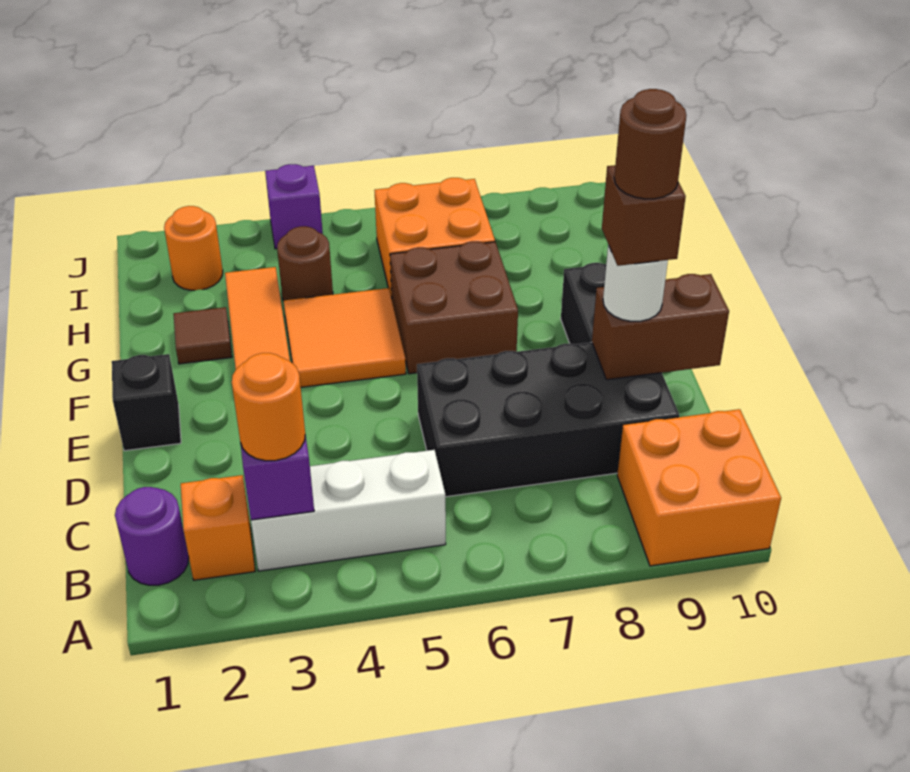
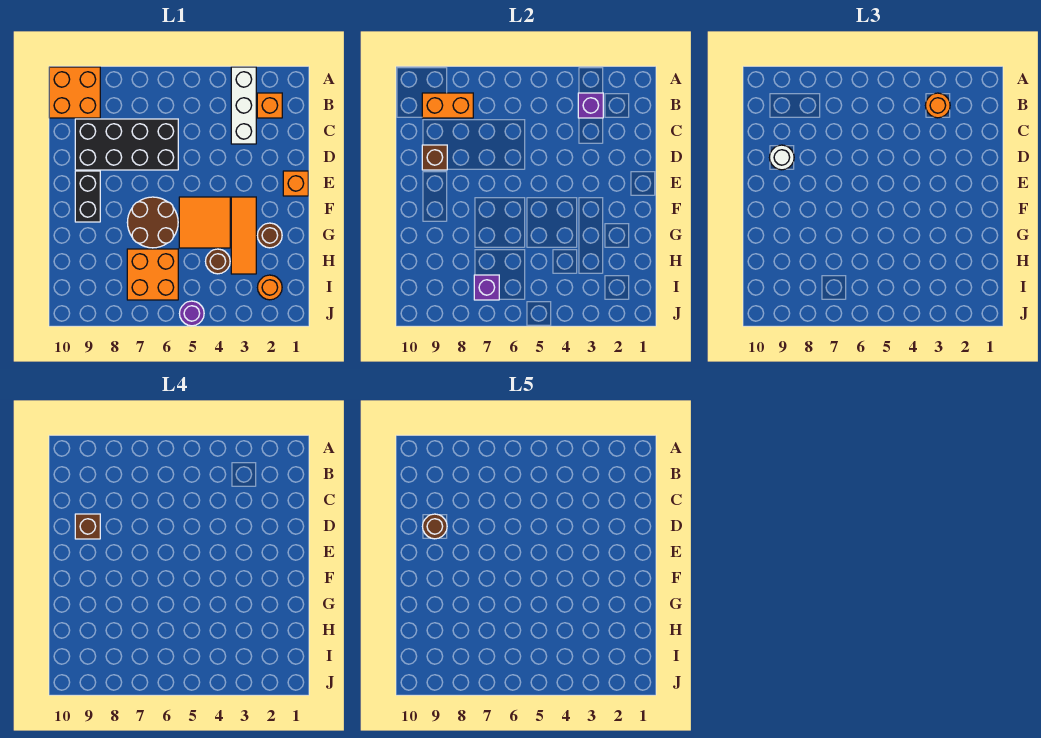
purple 1x1 round brick [115,487,189,585] -> purple 1x1 round brick moved to [180,301,204,326]
white 1x3 brick [251,450,446,571] -> white 1x3 brick turned to [231,67,256,144]
none -> orange 1x2 brick [422,93,473,118]
brown 1x2 brick [592,274,729,380] -> brown 1x1 brick [422,145,447,170]
black 1x1 brick [112,354,181,451] -> orange 1x1 brick [283,171,308,196]
brown 2x2 brick [390,241,518,374] -> brown 2x2 round brick [127,197,178,248]
brown 1x1 tile [173,307,232,364] -> brown 1x1 round brick [258,223,282,248]
purple 1x1 brick [265,164,323,249] -> purple 1x1 brick moved to [474,275,499,300]

